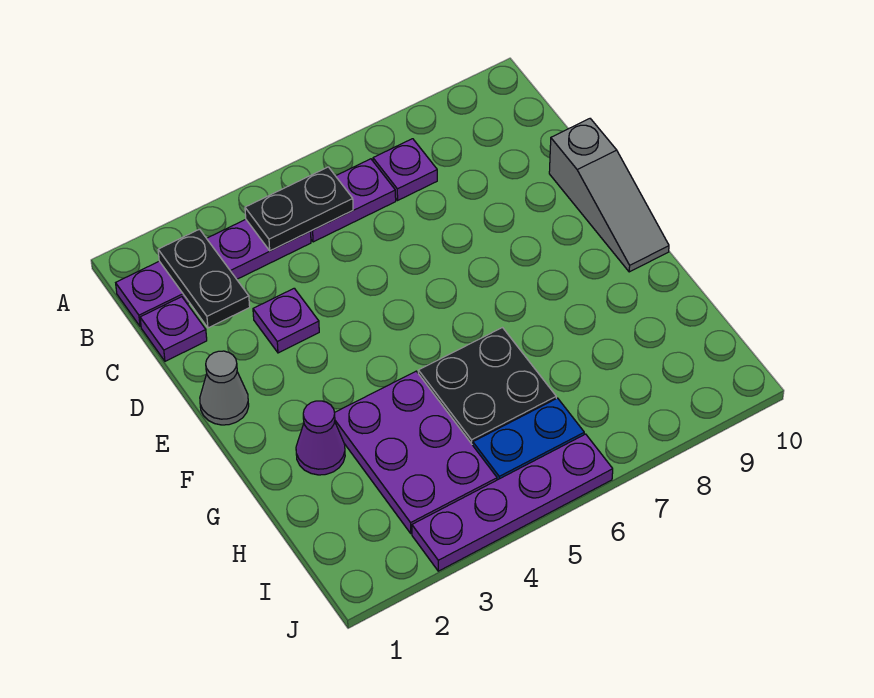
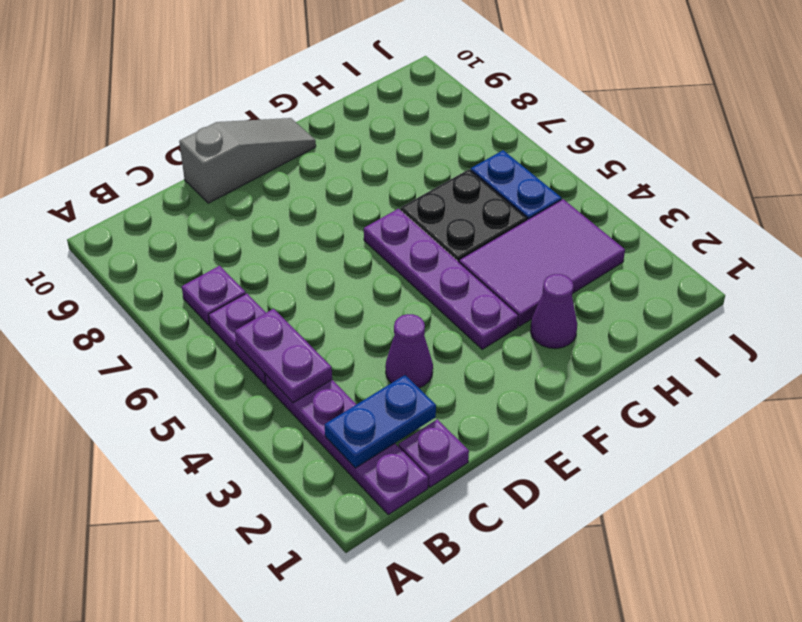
black 1x2 plate [158,229,250,328] -> blue 1x2 plate [325,375,436,468]
black 1x2 plate [245,167,353,251] -> purple 1x2 plate [235,309,332,403]
purple 1x1 plate [253,288,319,353] -> purple 1x1 cone [385,314,433,388]
grey 1x1 cone [200,351,249,425] -> none
purple 2x3 plate [335,371,497,533] -> purple 2x3 tile [459,199,625,326]
purple 1x4 plate [412,434,613,571] -> purple 1x4 plate moved to [364,209,518,349]

